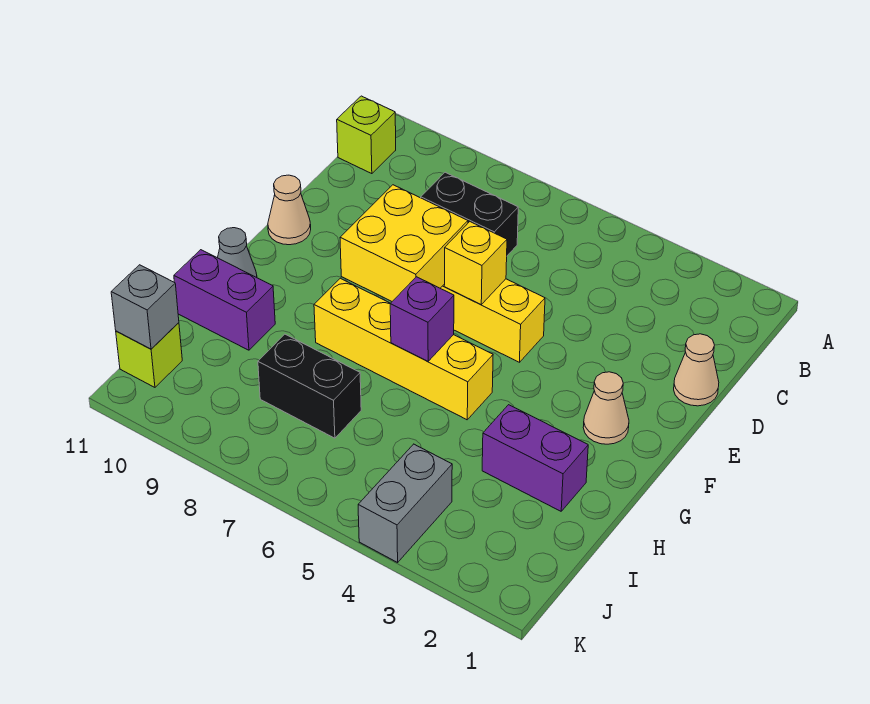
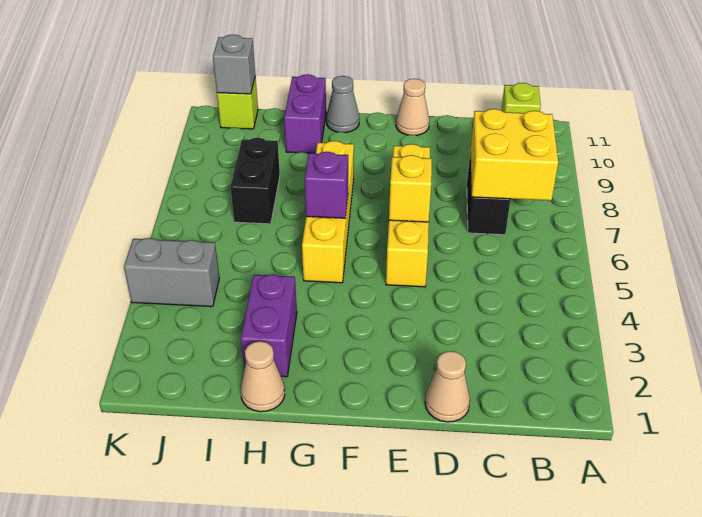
yellow 2x2 brick [340,185,468,301] -> yellow 2x2 brick moved to [471,109,558,201]
tan 1x1 cone [583,372,629,444] -> tan 1x1 cone moved to [241,341,285,412]

